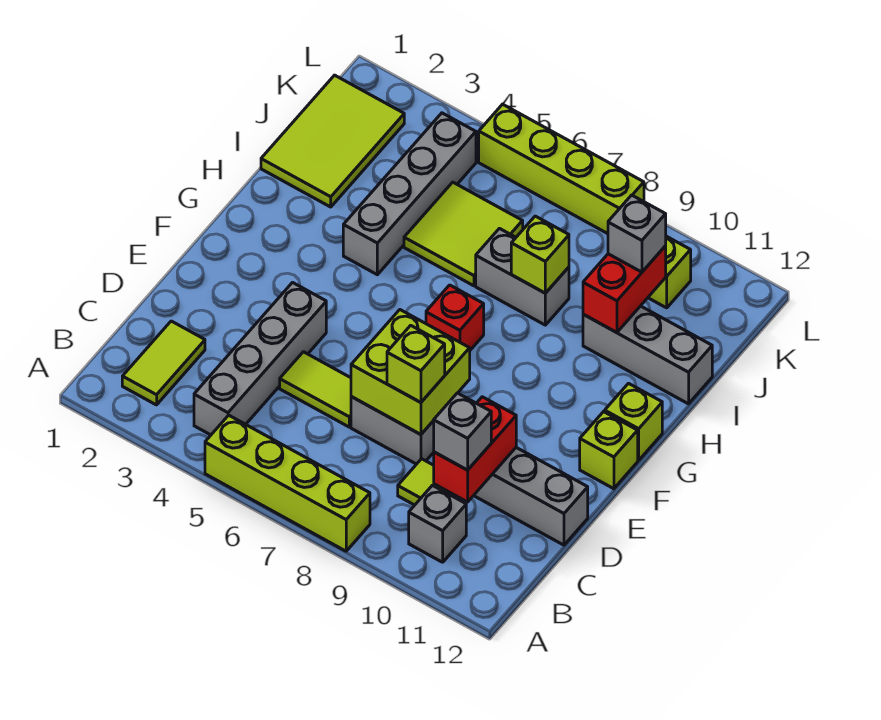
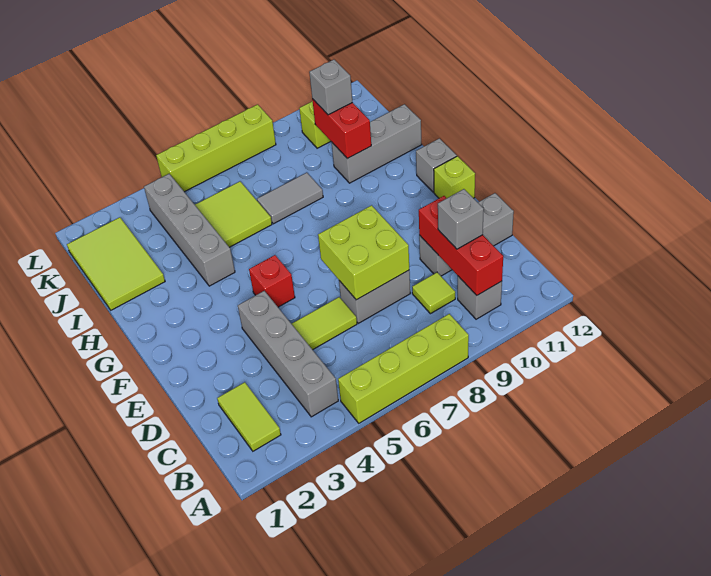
red 1x2 brick [434,397,516,502] -> red 1x3 brick [419,196,503,295]
lime 1x1 brick [387,325,445,402] -> none
red 1x1 brick [426,285,484,350] -> red 1x1 brick moved to [249,255,295,307]
lime 1x1 brick [605,383,662,460] -> grey 1x1 brick [416,138,457,192]
grey 1x2 brick [476,228,569,325] -> grey 1x2 tile [257,173,323,224]
lime 1x1 brick [511,216,569,293] -> none

